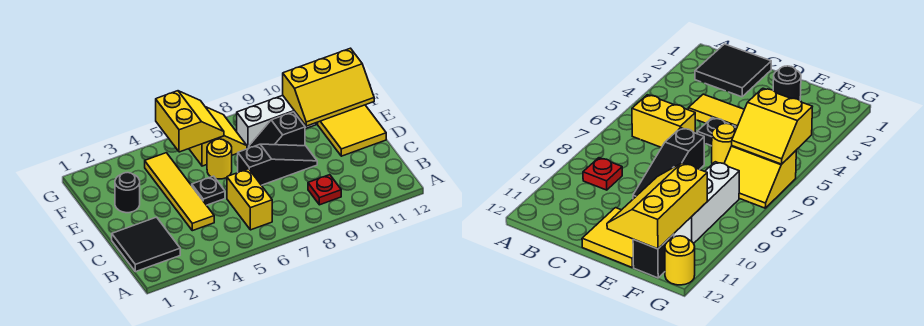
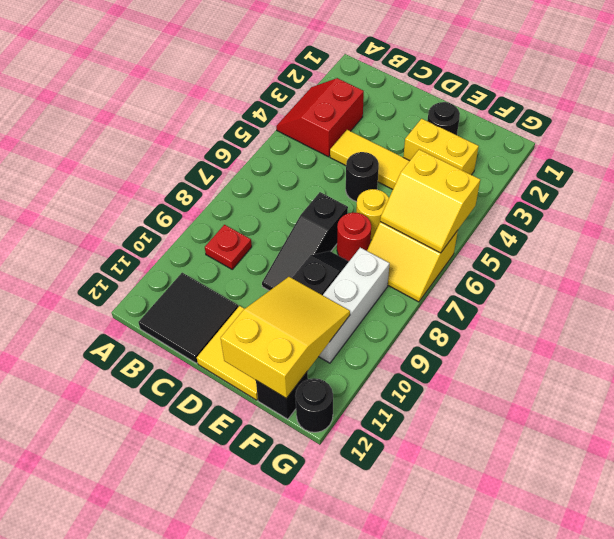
none -> red 2x2 slope [276,78,364,157]
black 2x2 tile [112,217,180,272] -> black 2x2 tile moved to [138,273,238,363]
yellow 1x2 brick [227,169,272,230] -> yellow 1x2 brick moved to [403,119,479,175]
black 1x1 plate [192,176,225,205] -> black 1x1 round brick [346,152,379,202]
none -> red 1x1 round brick [337,212,371,261]
yellow 2x3 slope [283,48,374,126] -> yellow 2x3 slope turned to [221,277,350,398]
yellow 1x1 round brick [665,236,695,285] -> black 1x1 round brick [295,378,333,432]

